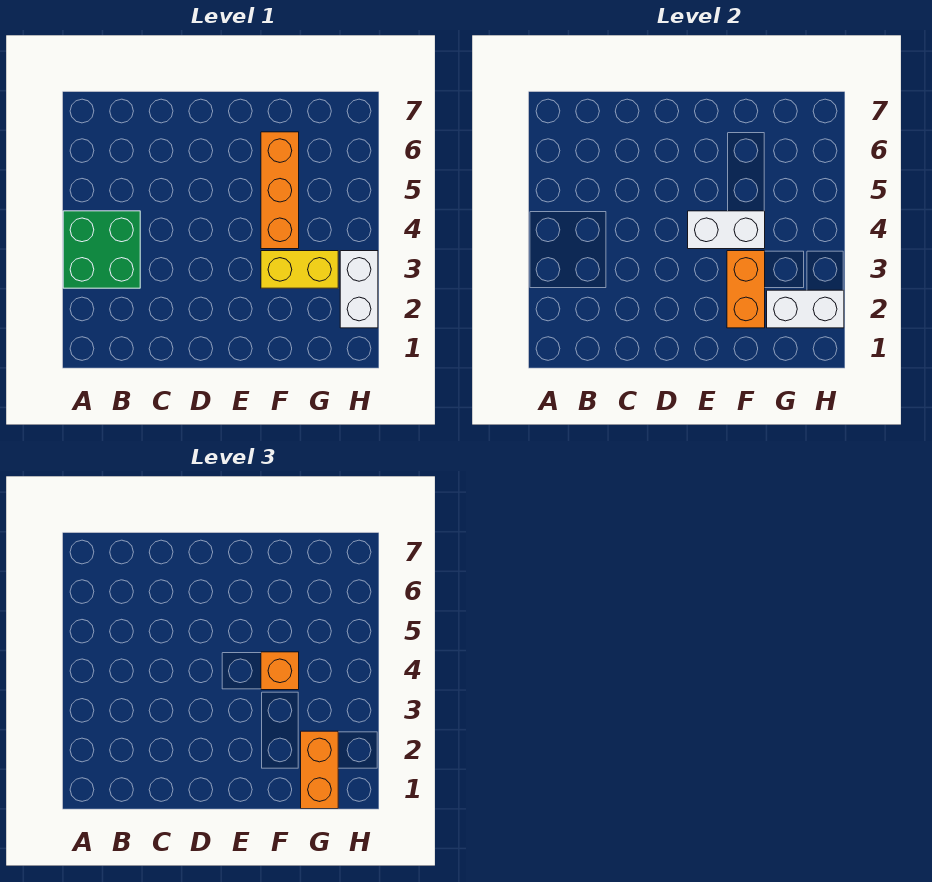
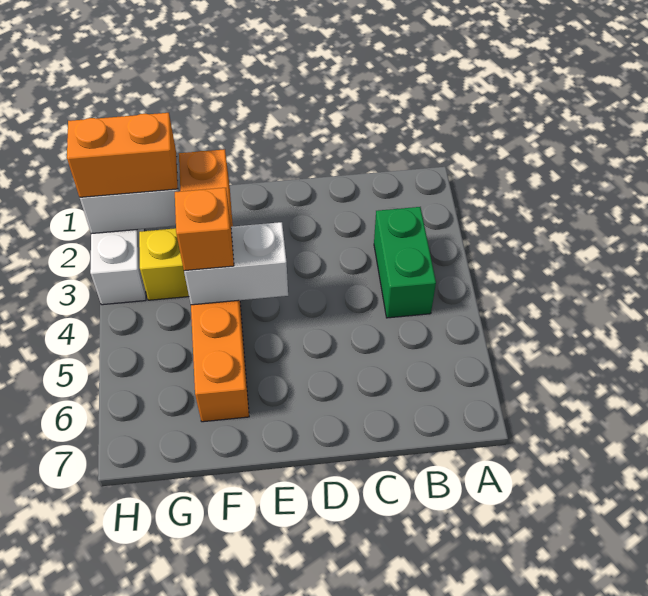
green 2x2 brick [63,211,140,288] -> green 1x2 brick [374,207,436,318]
orange 1x2 brick [301,731,338,809] -> orange 1x2 brick turned to [67,113,178,197]

